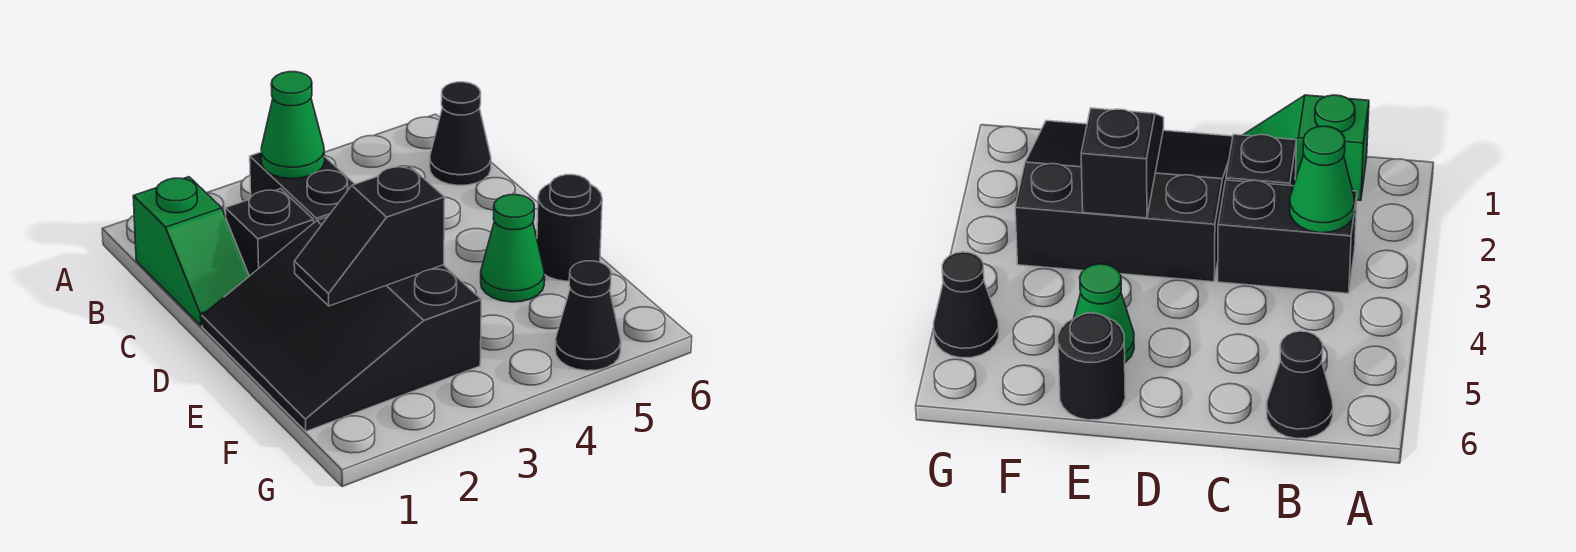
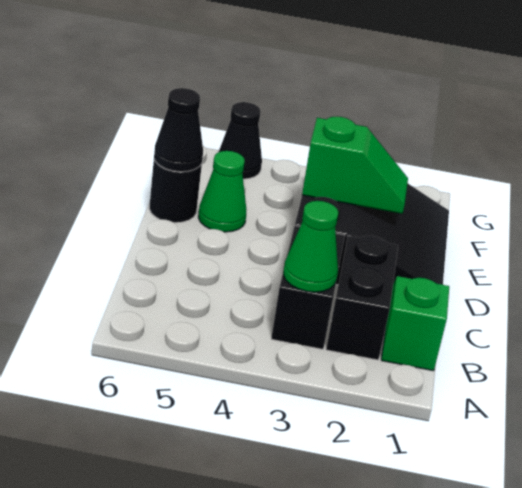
black 1x1 cone [430,82,491,186] -> black 1x1 cone moved to [154,88,203,172]
black 1x1 brick [225,189,314,276] -> black 1x2 brick [326,236,398,360]
black 1x2 slope [294,166,445,306] -> green 1x2 slope [302,117,408,214]

